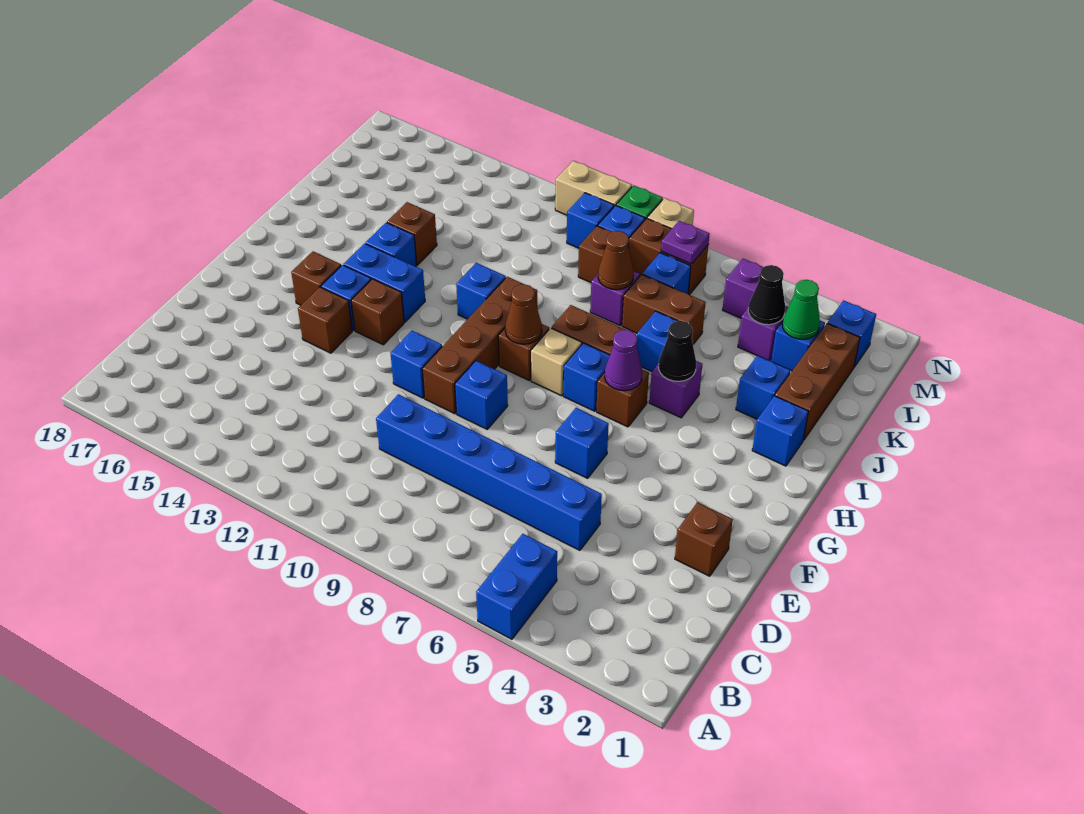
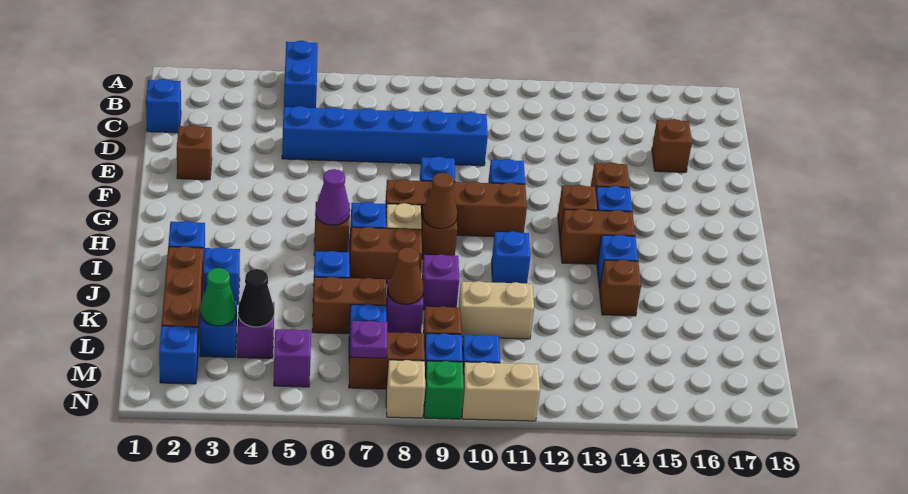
blue 1x1 brick [555,408,609,478] -> blue 1x1 brick moved to [146,79,181,133]
brown 1x4 brick [422,277,537,414] -> brown 1x4 brick turned to [385,179,527,237]
brown 1x1 brick [291,252,341,305] -> brown 1x1 brick moved to [652,119,692,172]
blue 1x2 brick [344,244,425,322] -> brown 1x2 brick [560,209,635,264]
purple 1x1 brick [649,361,702,418] -> purple 1x1 brick moved to [422,254,459,310]
black 1x1 cone [659,321,696,381] -> none
none -> tan 1x2 brick [459,281,534,339]

